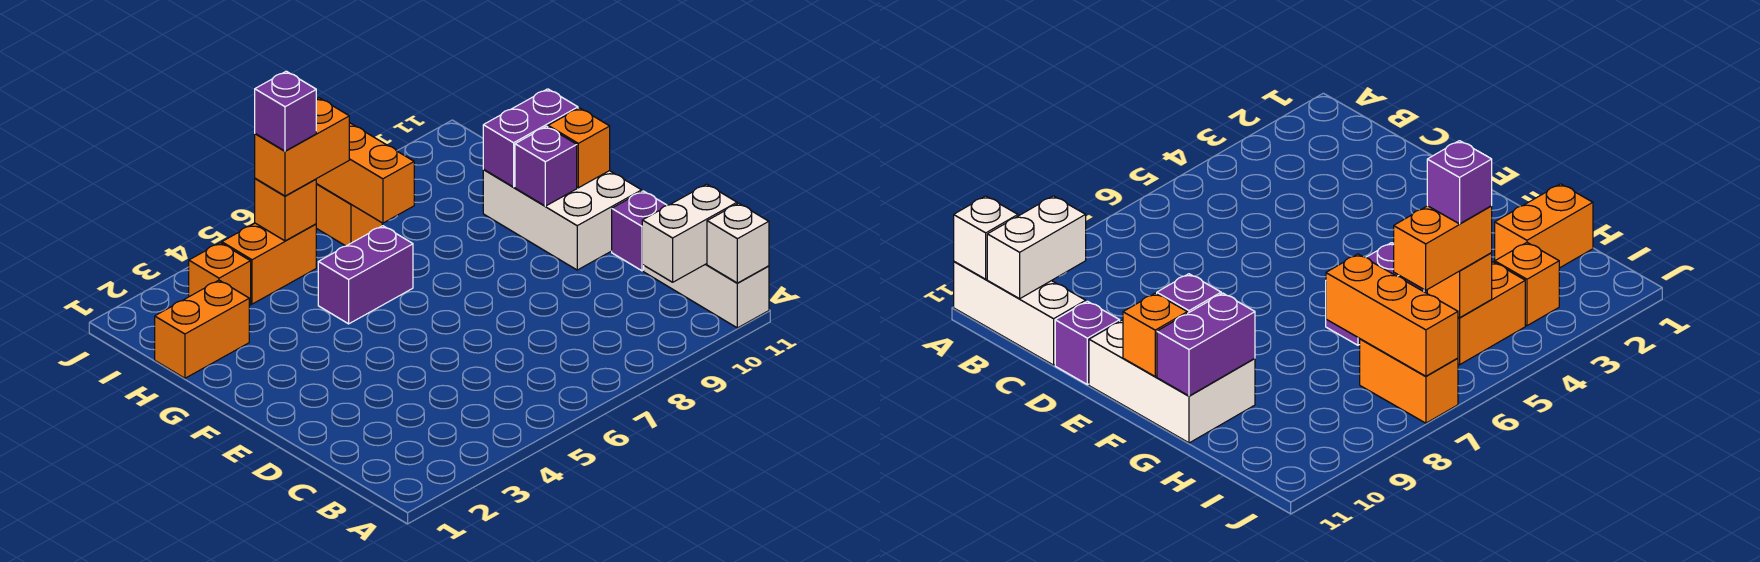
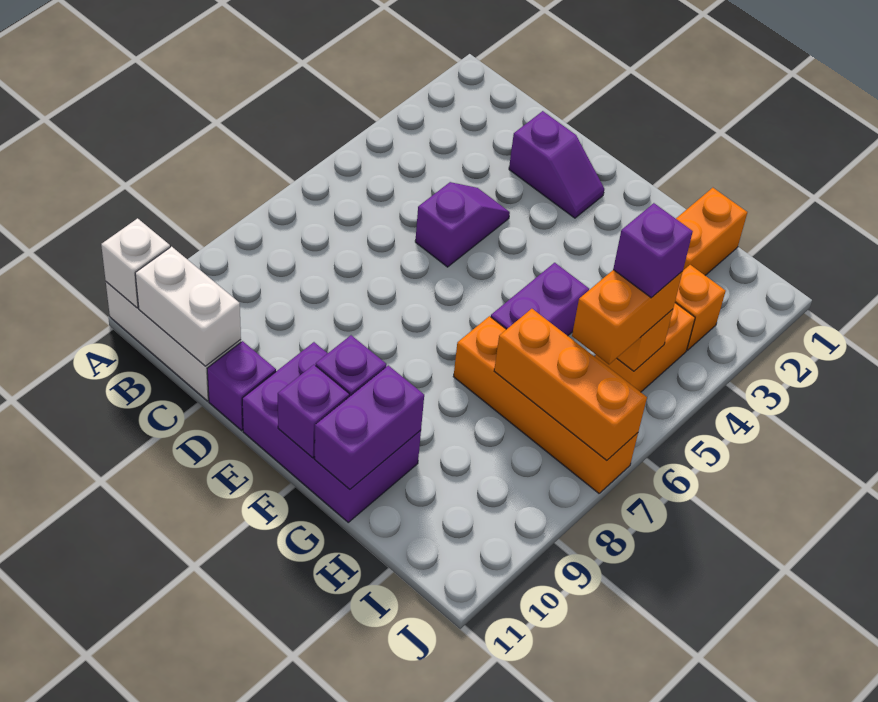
white 1x2 brick [642,184,737,282] -> white 1x2 brick turned to [135,247,241,366]
none -> purple 1x2 slope [509,111,604,218]
none -> purple 1x2 slope [415,182,510,267]
white 2x3 brick [483,169,642,270] -> purple 2x3 brick [242,342,421,522]
orange 1x1 brick [548,108,610,188] -> purple 1x1 brick [278,365,349,458]
orange 1x2 brick [316,184,382,246] -> orange 1x4 brick [453,316,638,493]

